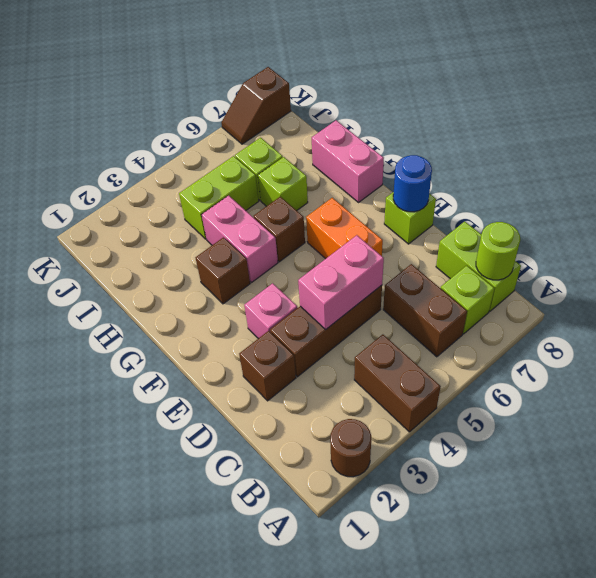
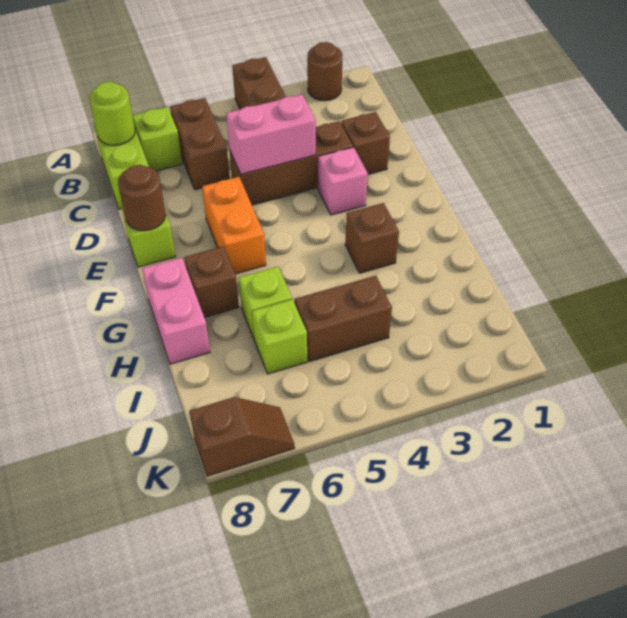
blue 1x1 round brick [393,155,432,212] -> brown 1x1 round brick [118,165,166,231]
pink 1x2 brick [202,196,278,282] -> none
brown 1x1 brick [254,197,305,262] -> brown 1x1 brick moved to [184,246,239,317]
lime 1x2 brick [179,156,259,239] -> brown 1x2 brick [295,276,392,361]

